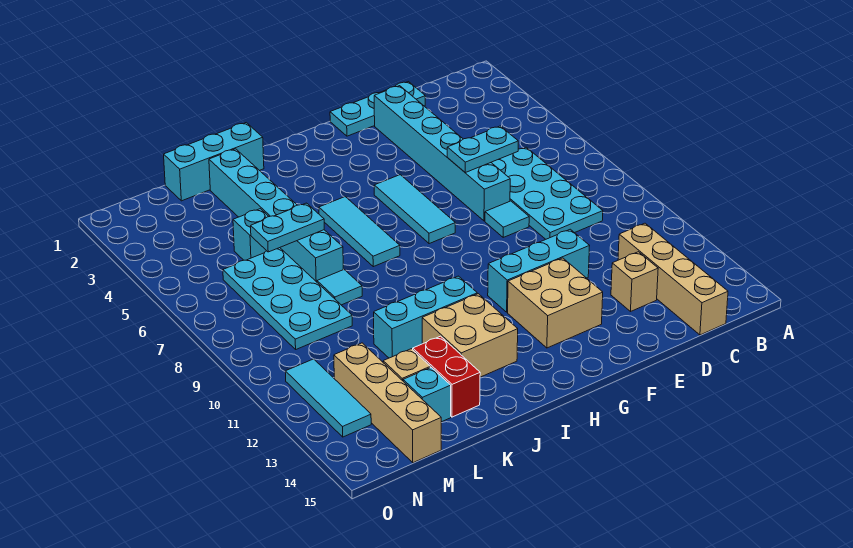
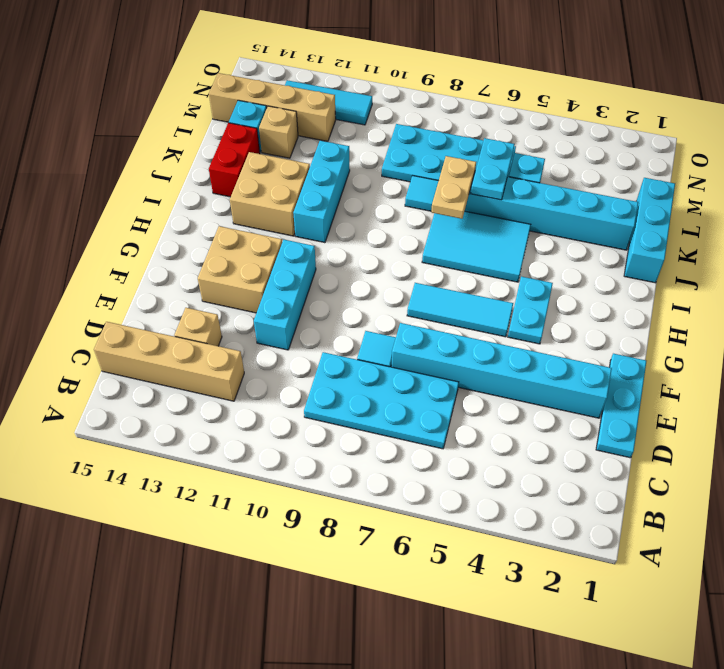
cyan 1x2 plate [447,126,518,173] -> cyan 1x2 plate moved to [508,276,553,344]
cyan 1x3 tile [319,197,400,267] -> cyan 2x3 tile [422,211,531,282]
none -> tan 1x2 plate [431,156,476,219]
red 1x2 brick [413,336,480,417] -> red 1x2 brick turned to [209,123,260,197]

